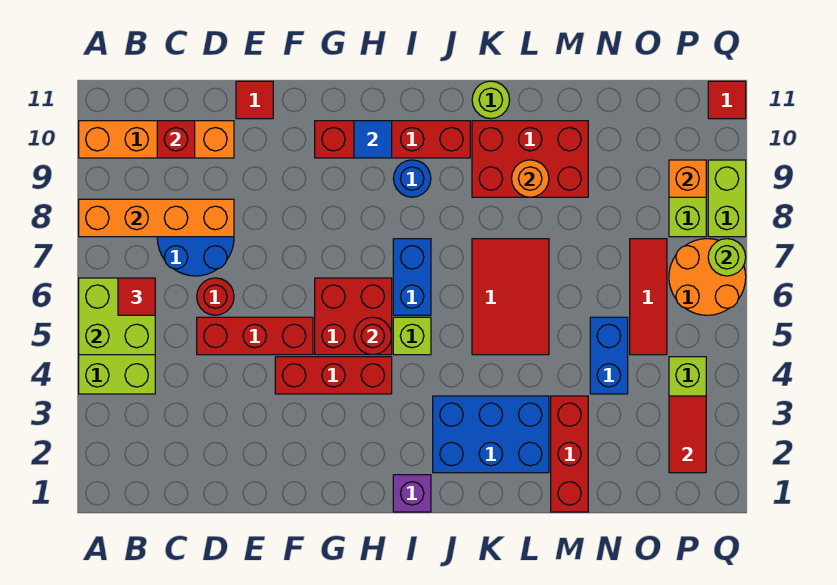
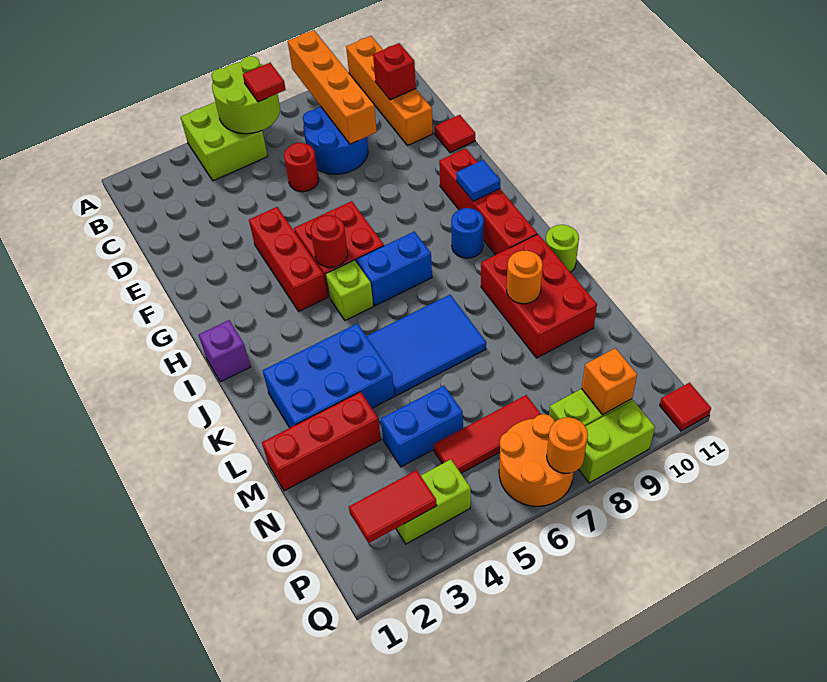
lime 2x2 brick [79,278,155,355] -> lime 2x2 round brick [211,56,280,134]
red 1x3 brick [197,317,313,355] -> none
blue 2x3 brick [433,396,549,473] -> blue 2x3 brick turned to [262,323,394,428]
red 2x3 tile [472,239,549,355] -> blue 2x3 tile [367,295,486,396]
lime 1x1 round brick [708,239,746,276] -> orange 1x1 round brick [547,417,588,473]

